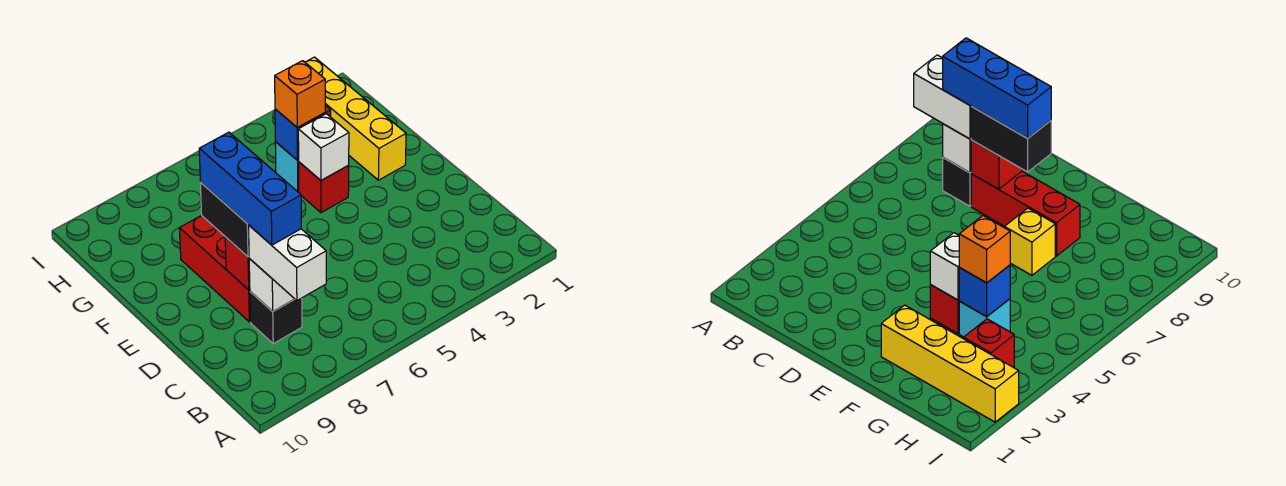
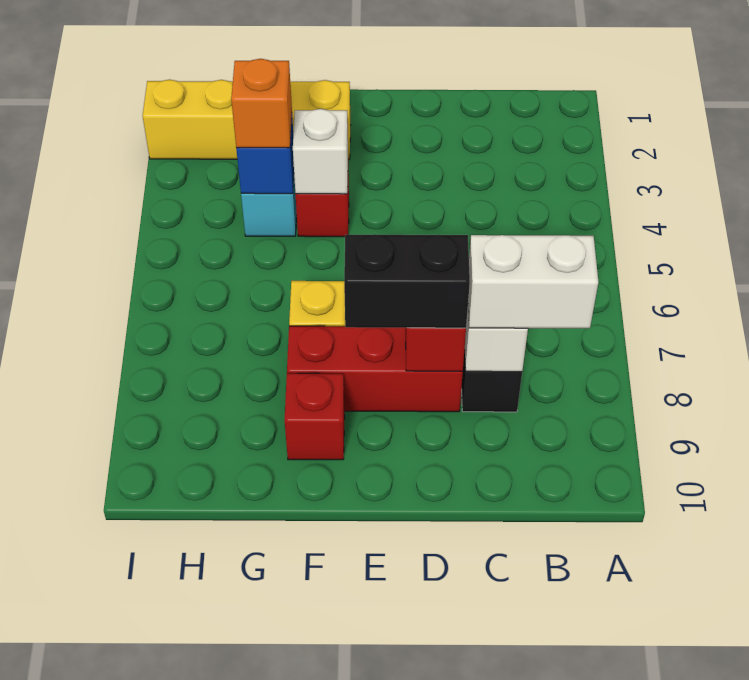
blue 1x3 brick [199,132,301,245] -> none
red 1x1 brick [964,319,1014,368] -> red 1x1 brick moved to [284,373,345,460]

